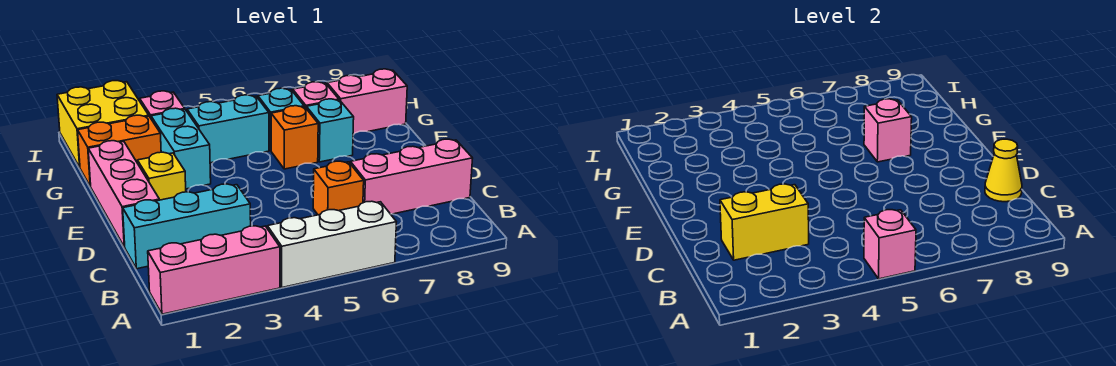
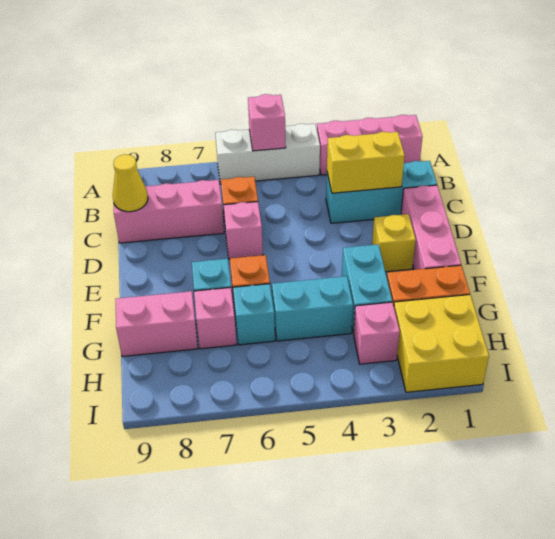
pink 1x1 brick [864,99,912,162] -> pink 1x1 brick moved to [224,202,263,259]

